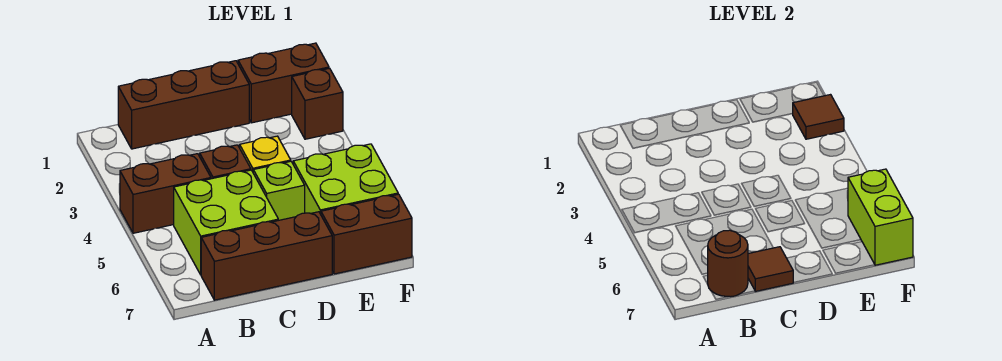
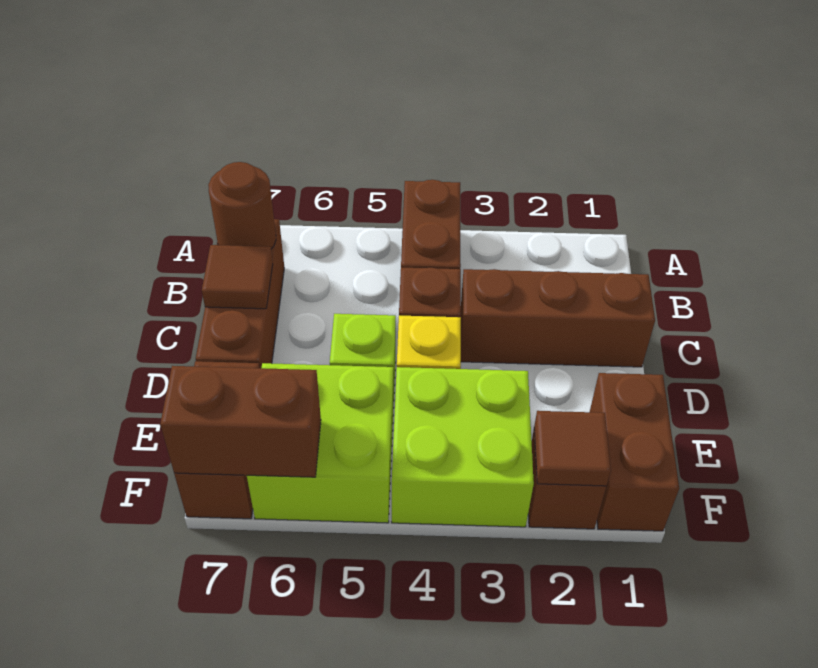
brown 1x3 brick [118,61,249,149] -> brown 1x3 brick turned to [460,269,655,367]
lime 2x2 brick [174,170,278,275] -> lime 2x2 brick moved to [392,367,534,527]
lime 1x2 brick [848,169,913,265] -> brown 1x2 brick [160,366,321,477]

